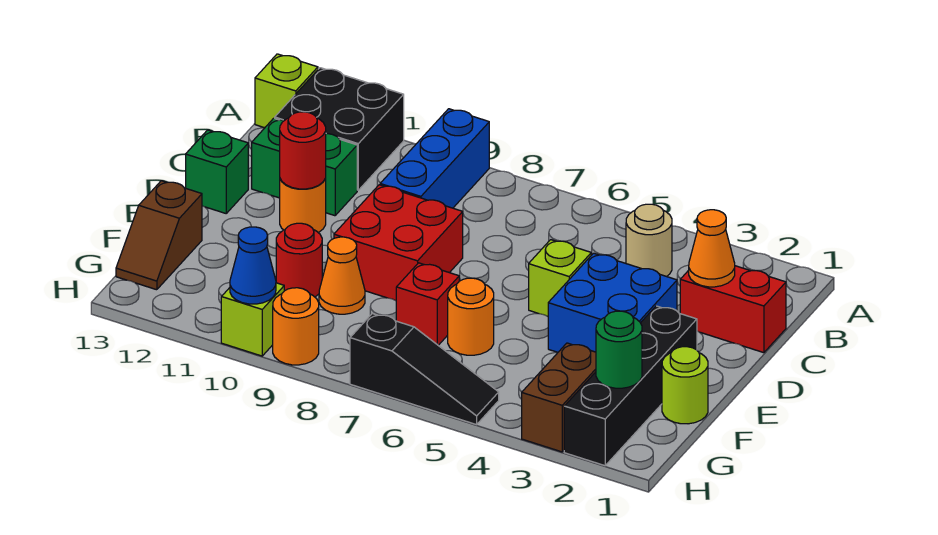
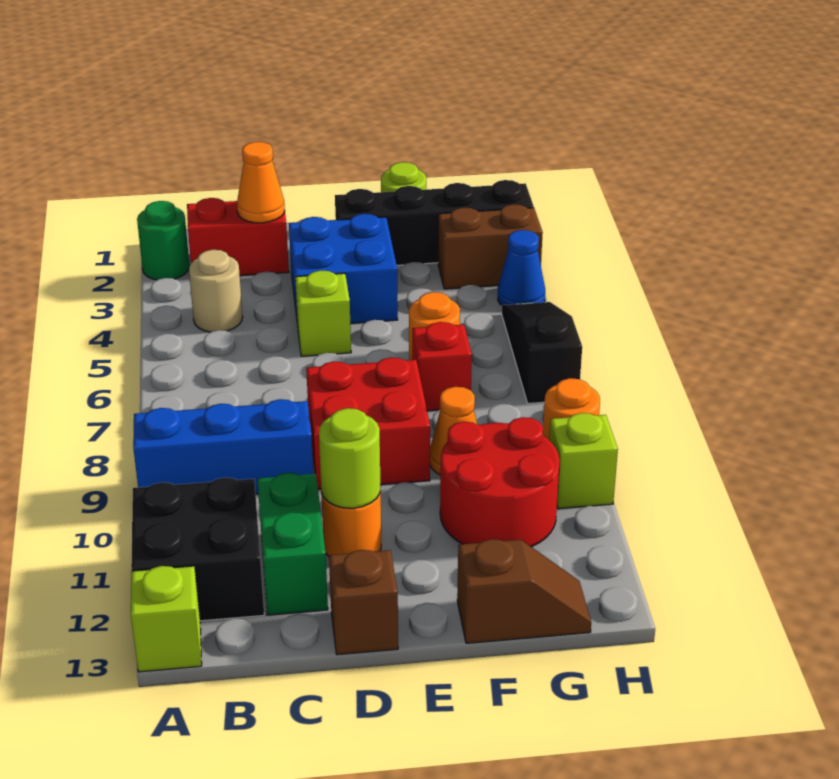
red 1x2 brick [680,266,786,353] -> red 1x2 brick turned to [187,198,289,276]
red 1x1 round brick [280,112,326,189] -> lime 1x1 round brick [319,408,381,508]
green 1x1 brick [186,130,248,213] -> brown 1x1 brick [329,550,398,655]
red 1x1 round brick [276,223,322,297] -> red 2x2 round brick [440,417,560,547]
green 1x1 round brick [596,311,642,388] -> green 1x1 round brick moved to [137,201,190,280]
blue 1x1 cone [230,227,276,304] -> blue 1x1 cone moved to [498,230,545,305]

